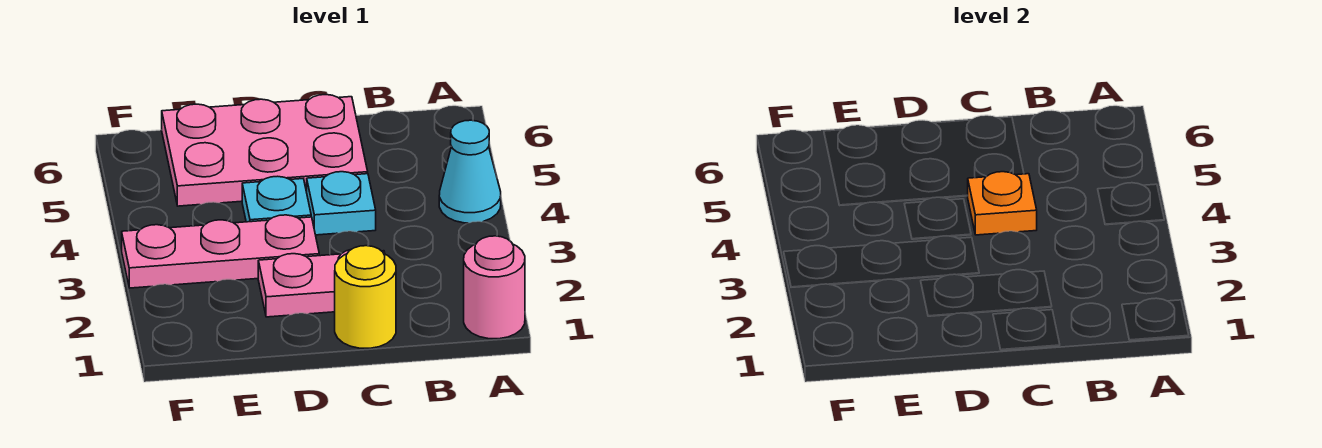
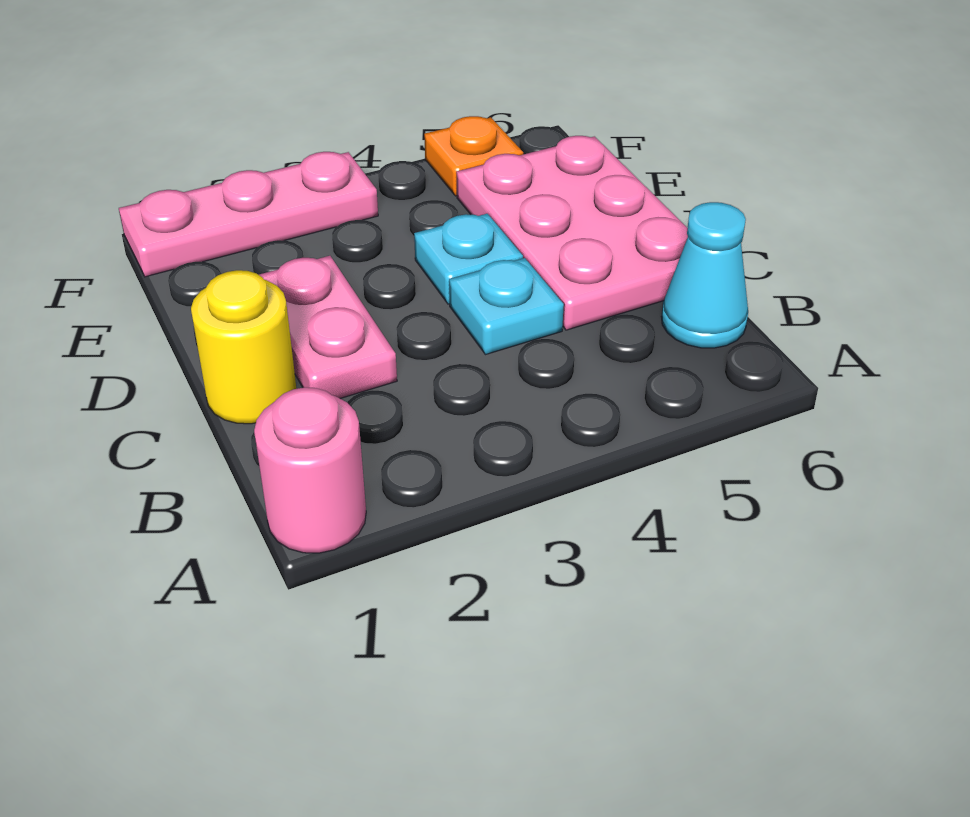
cyan 1x1 cone [439,120,501,223] -> cyan 1x1 cone moved to [661,202,748,348]
orange 1x1 plate [968,172,1037,235] -> orange 1x1 plate moved to [424,116,523,196]
pink 1x3 plate [122,215,319,288] -> pink 1x3 plate turned to [119,152,378,277]

